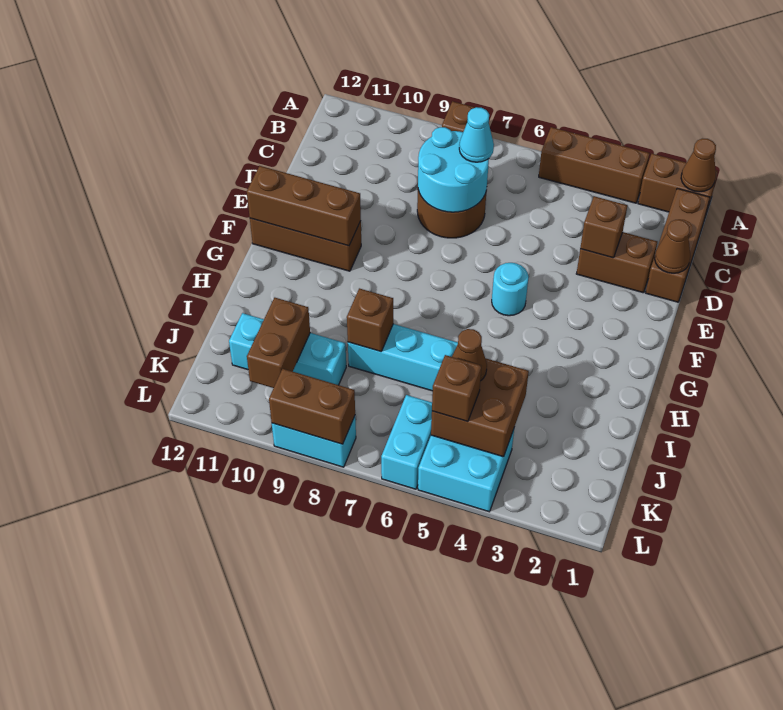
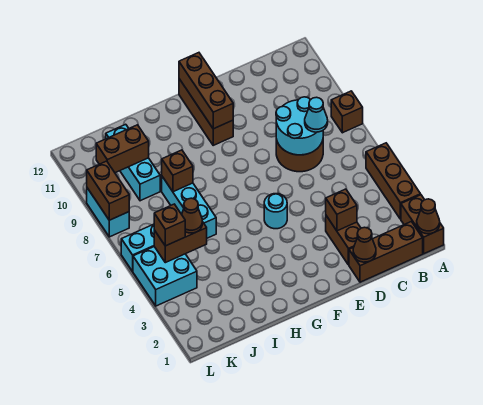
brown 2x2 brick [431,358,529,457] -> brown 1x2 brick [154,222,207,263]

